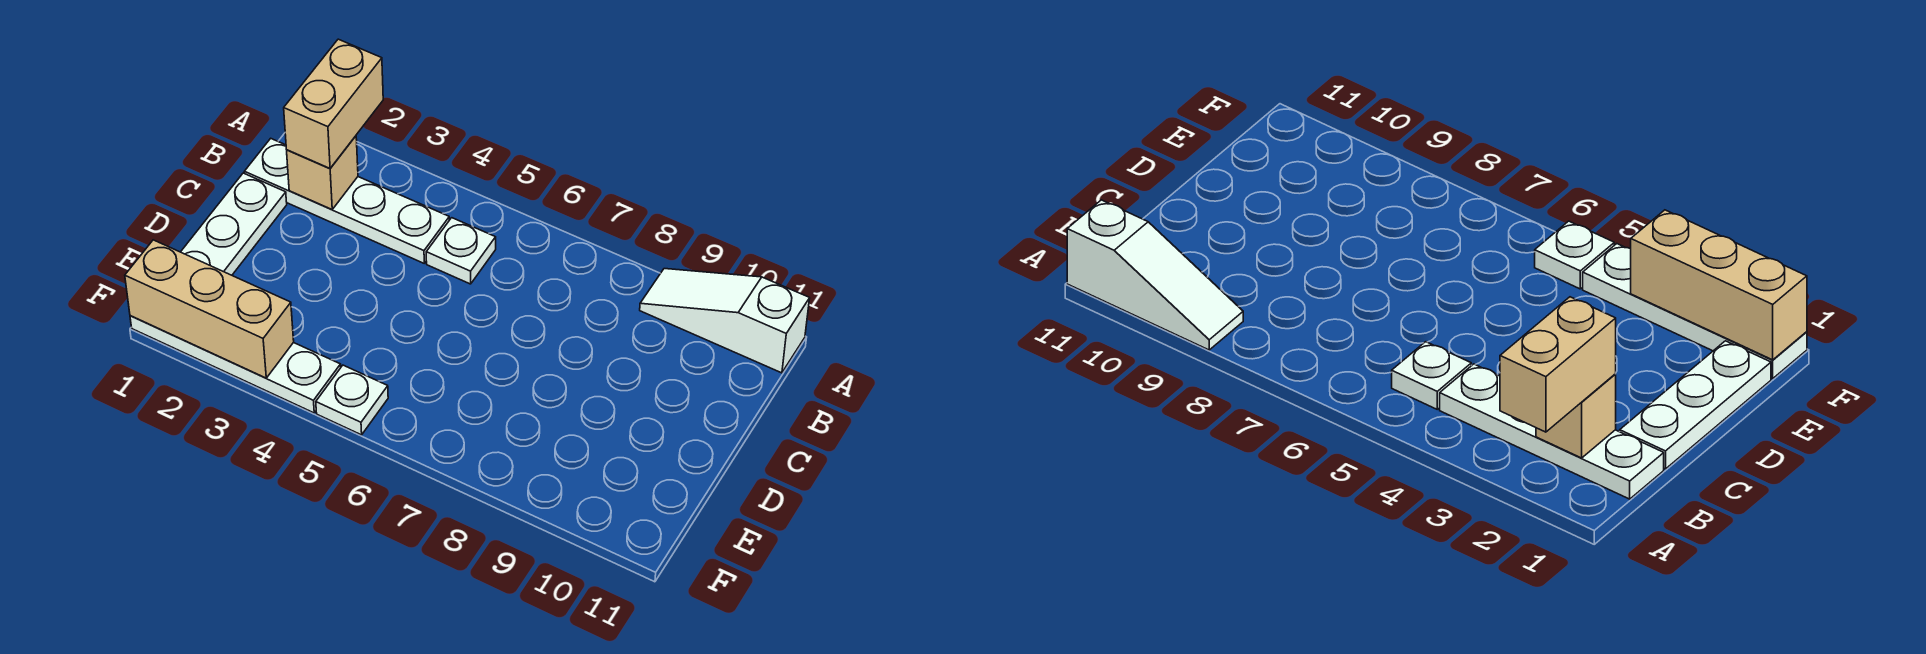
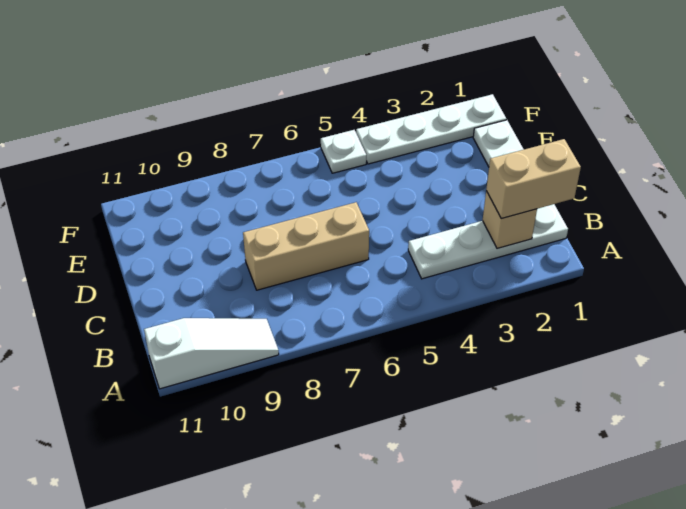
tan 1x2 brick [284,39,383,169] -> tan 1x2 brick turned to [486,139,581,219]
white 1x1 plate [426,218,496,284] -> none
tan 1x3 brick [125,240,294,378] -> tan 1x3 brick moved to [243,202,369,290]

